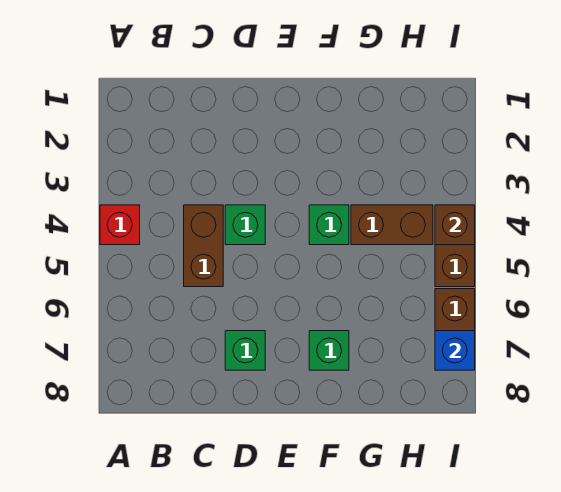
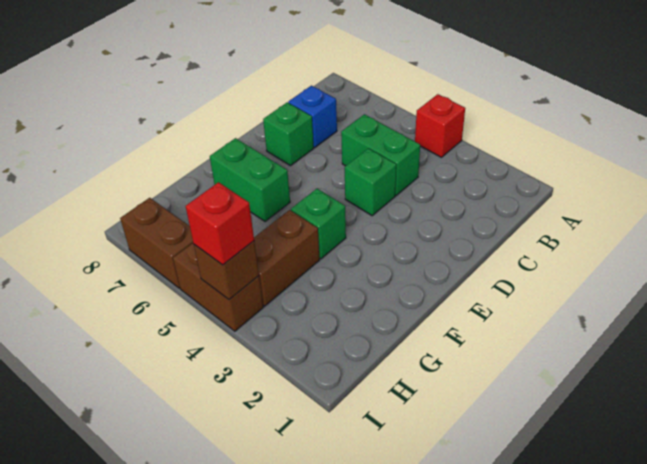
brown 1x2 brick [184,205,223,287] -> green 1x2 brick [341,114,420,195]
green 1x1 brick [309,331,349,370] -> green 1x2 brick [210,138,290,222]
none -> red 1x1 brick [186,182,254,265]
blue 1x1 brick [435,331,475,370] -> blue 1x1 brick moved to [288,86,337,148]

